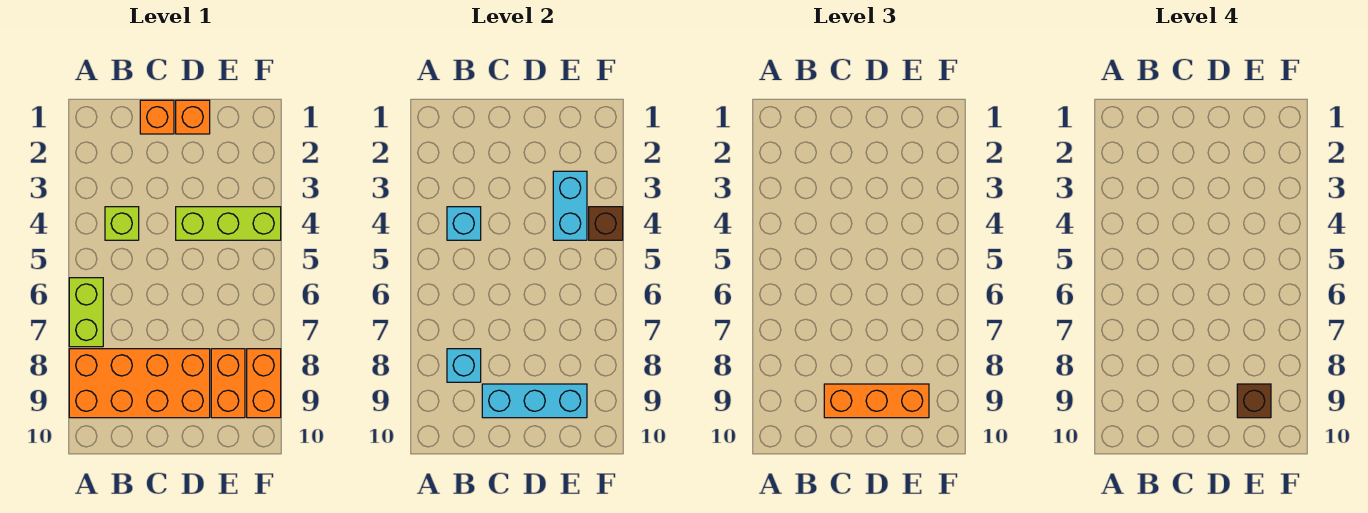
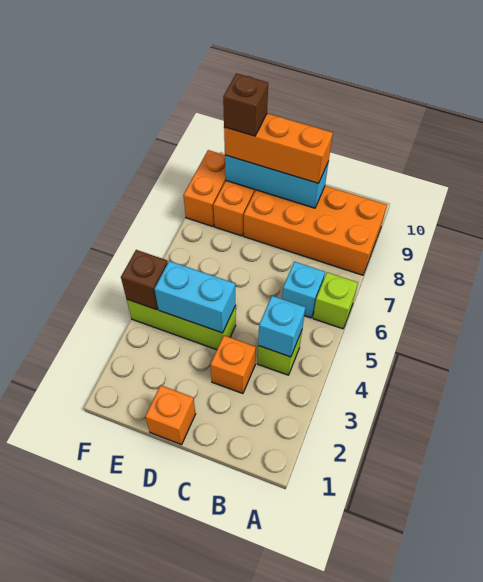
lime 1x2 brick [69,278,103,347] -> lime 1x1 brick [313,272,358,329]
cyan 1x1 brick [447,349,481,382] -> cyan 1x1 brick moved to [282,262,325,318]
orange 1x1 brick [140,100,174,134] -> orange 1x1 brick moved to [210,335,256,394]
cyan 1x2 brick [553,171,587,240] -> cyan 1x2 brick turned to [155,261,236,333]

